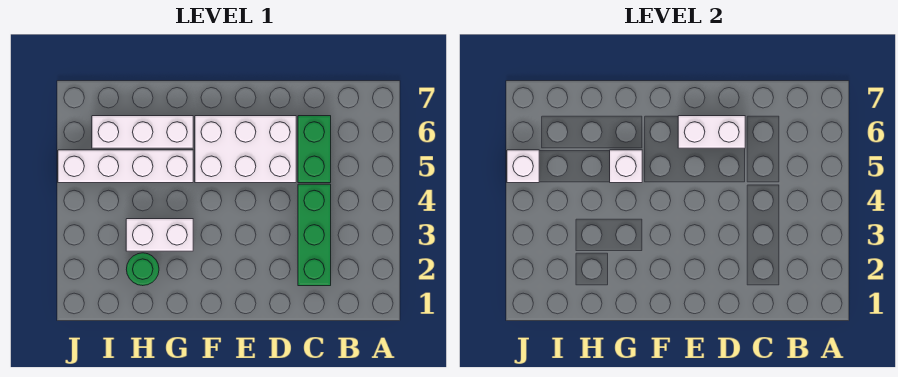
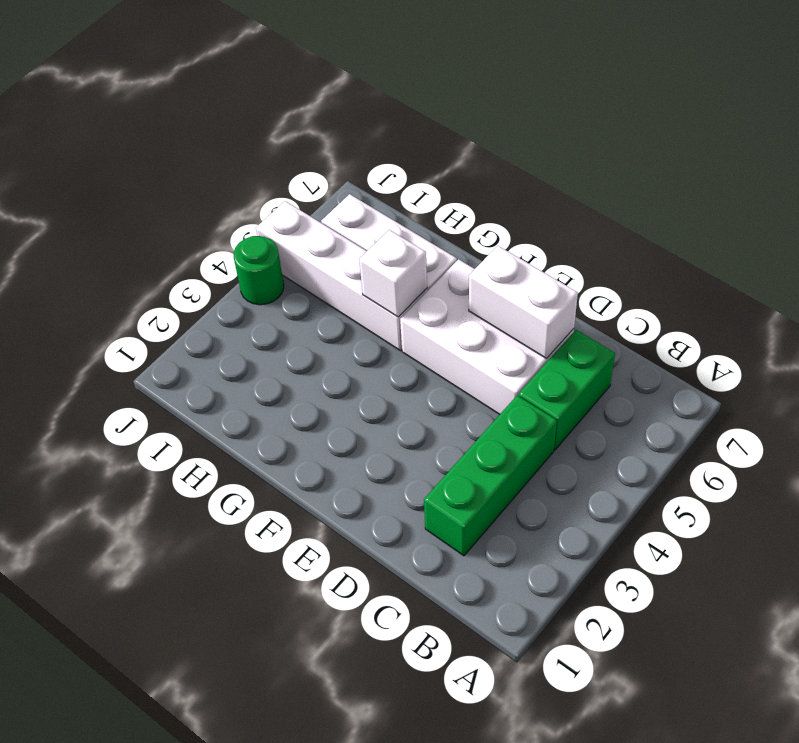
white 1x2 brick [126,219,193,251] -> none
green 1x1 round brick [126,253,159,286] -> green 1x1 round brick moved to [234,236,284,305]
white 1x1 brick [507,150,539,183] -> none

